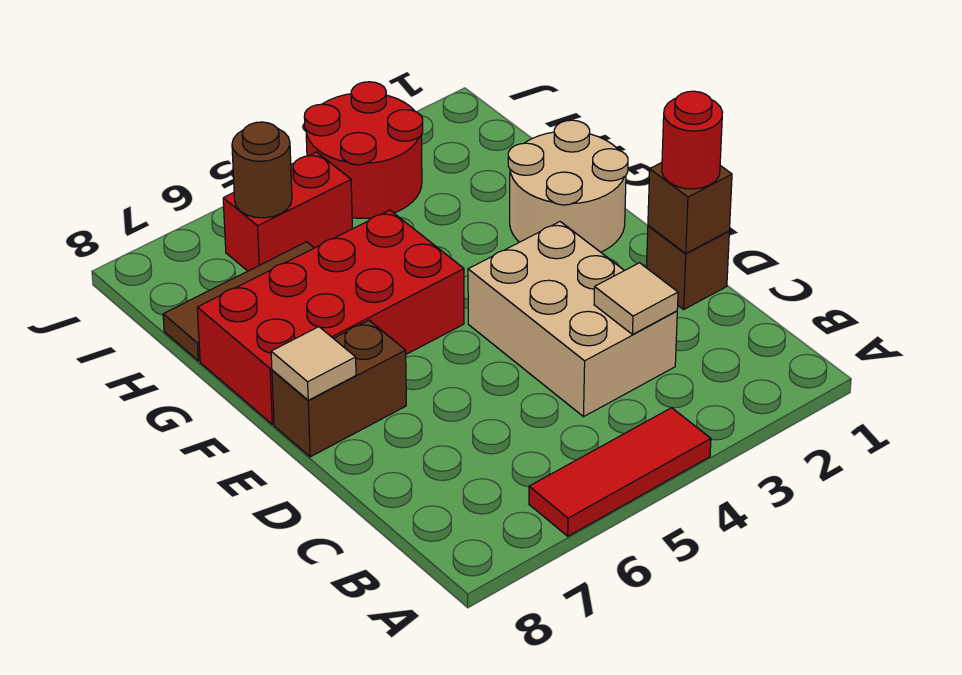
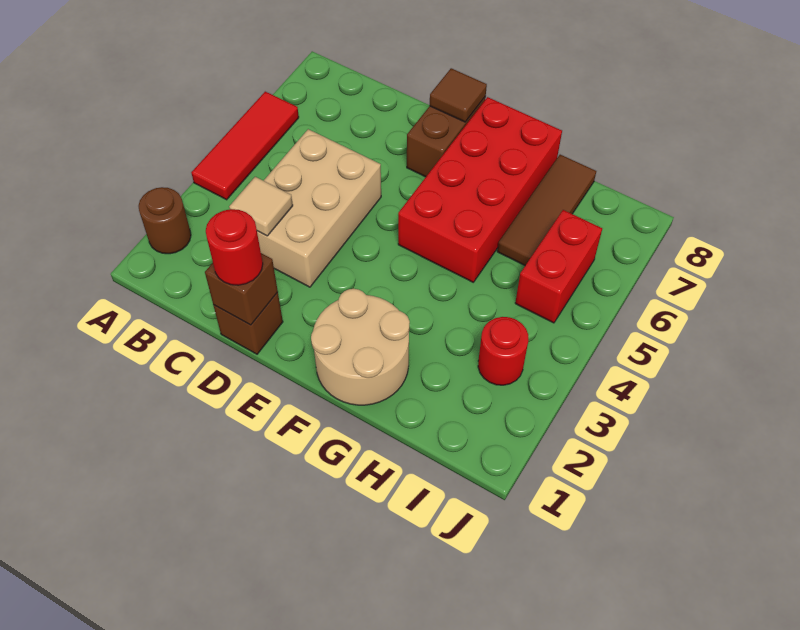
tan 2x3 brick [468,222,677,417] -> tan 2x3 brick turned to [257,129,381,287]
tan 1x1 tile [271,327,356,400] -> brown 1x1 tile [430,68,487,122]
red 2x2 round brick [304,82,423,218] -> red 1x1 round brick [478,317,528,385]
brown 1x1 round brick [232,122,292,218] -> brown 1x1 round brick moved to [139,187,191,254]

